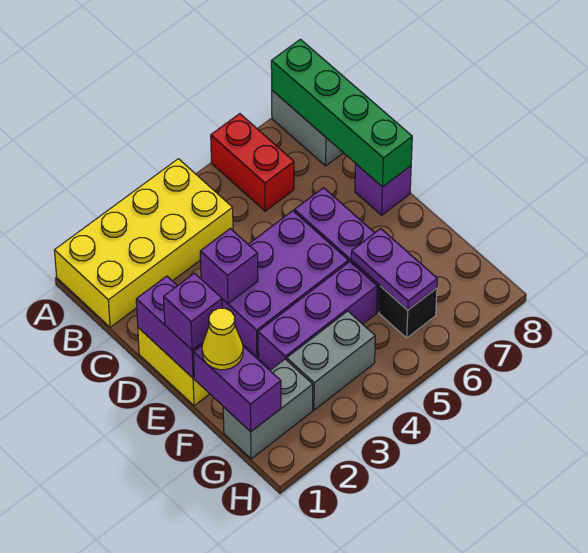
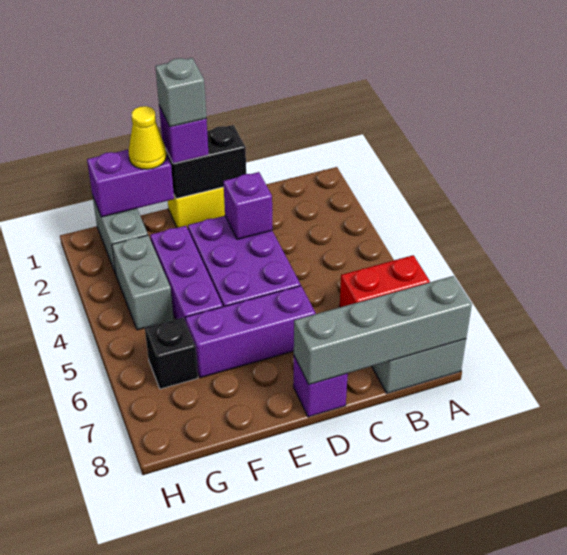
yellow 2x4 brick [54,159,233,327] -> none
green 1x4 brick [271,39,412,187] -> grey 1x4 brick [294,276,472,385]
purple 1x2 brick [136,276,203,378] -> black 1x2 brick [166,125,246,199]
none -> grey 1x1 brick [155,58,206,127]
purple 1x2 plate [351,229,437,310] -> none

